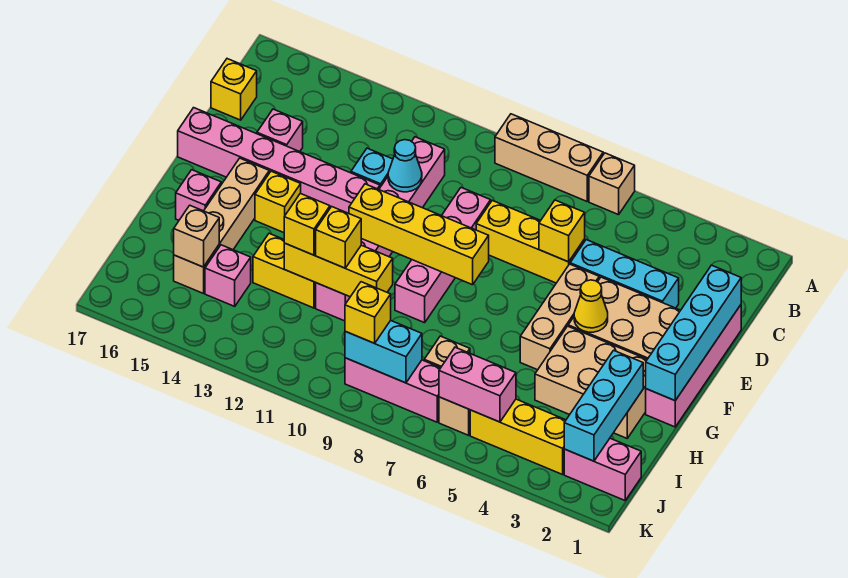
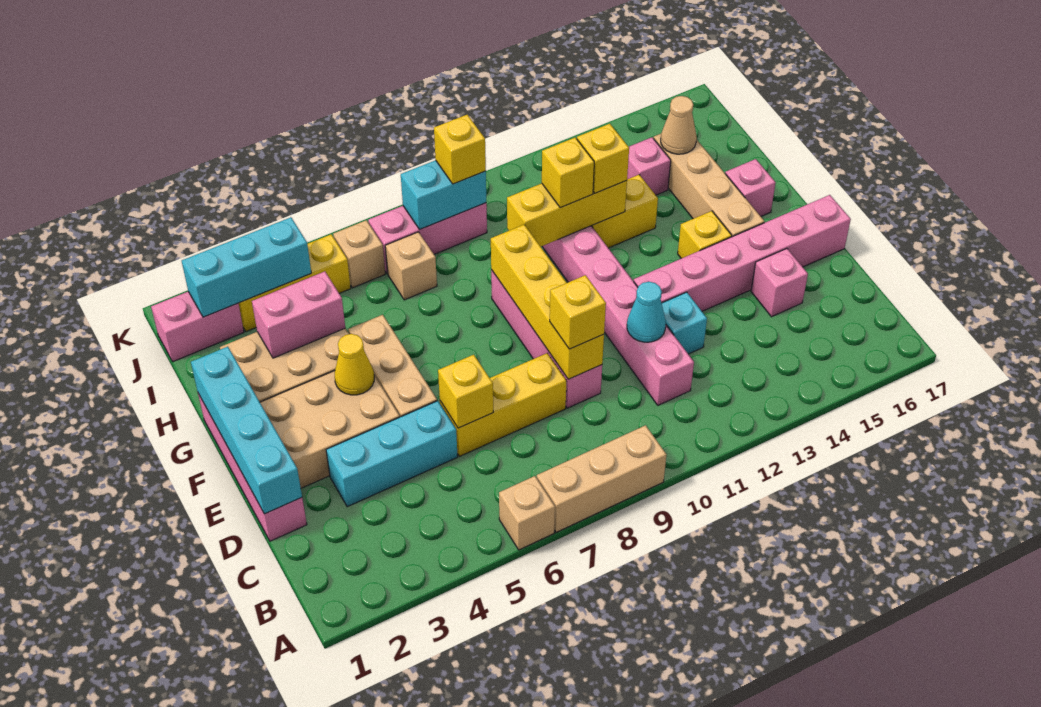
yellow 1x1 brick [211,59,257,120] -> yellow 1x1 brick moved to [550,275,606,349]
yellow 1x4 brick [349,184,489,285] -> yellow 1x4 brick turned to [491,225,604,379]
cyan 1x3 brick [564,350,643,461] -> cyan 1x3 brick turned to [182,217,311,317]
tan 1x1 brick [174,205,219,267] -> tan 1x1 cone [661,96,697,154]
pink 1x2 brick [439,347,516,422] -> pink 1x2 brick moved to [252,271,345,358]

